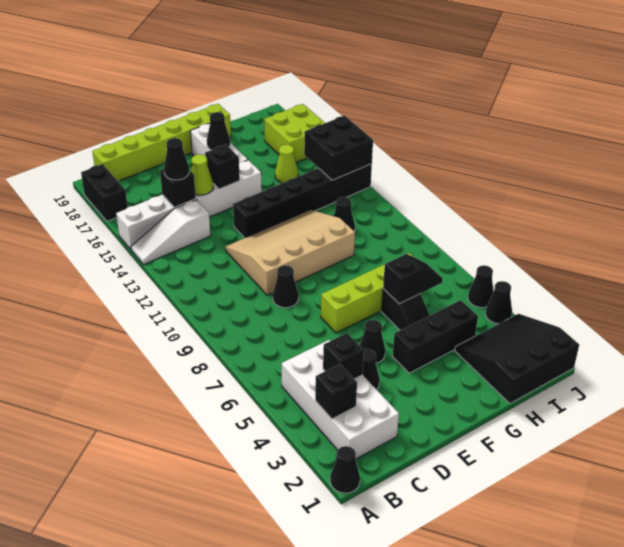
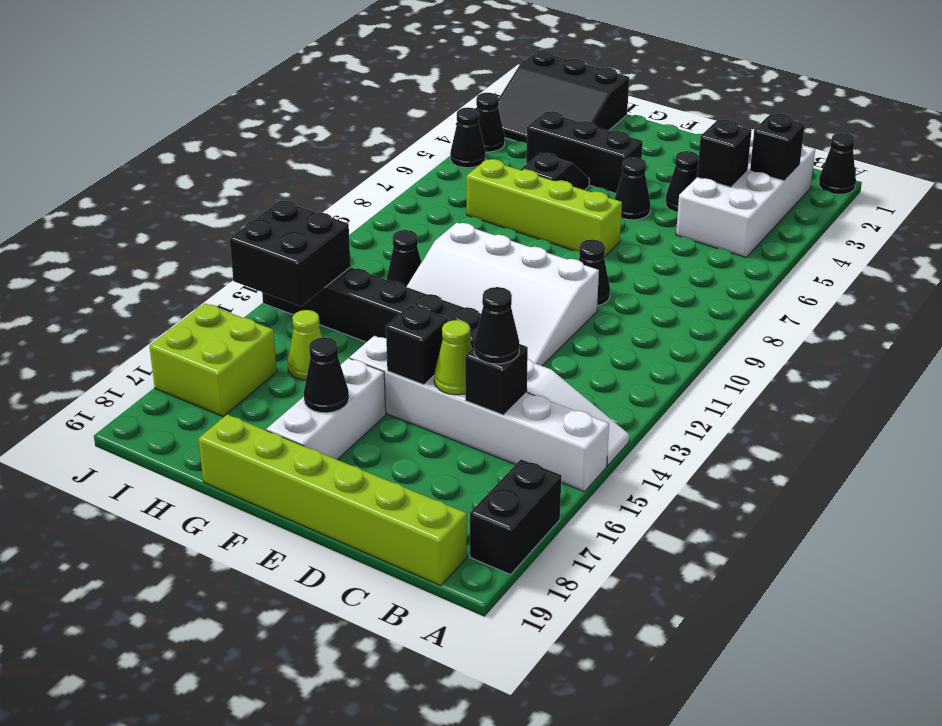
tan 3x4 slope [225,210,355,295] -> white 3x4 slope [407,223,599,366]
black 1x2 slope [383,254,443,304] -> none

